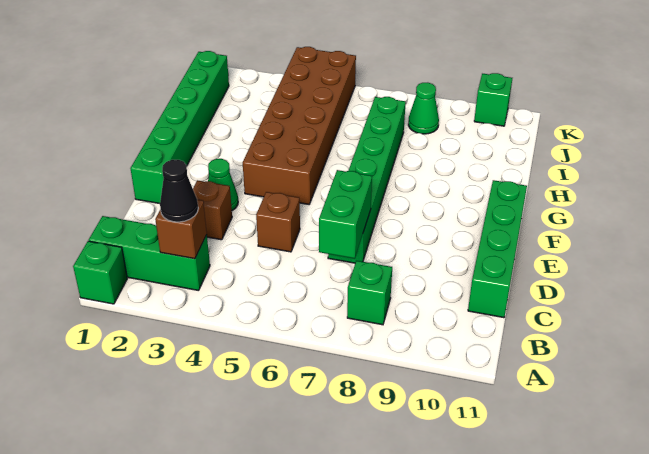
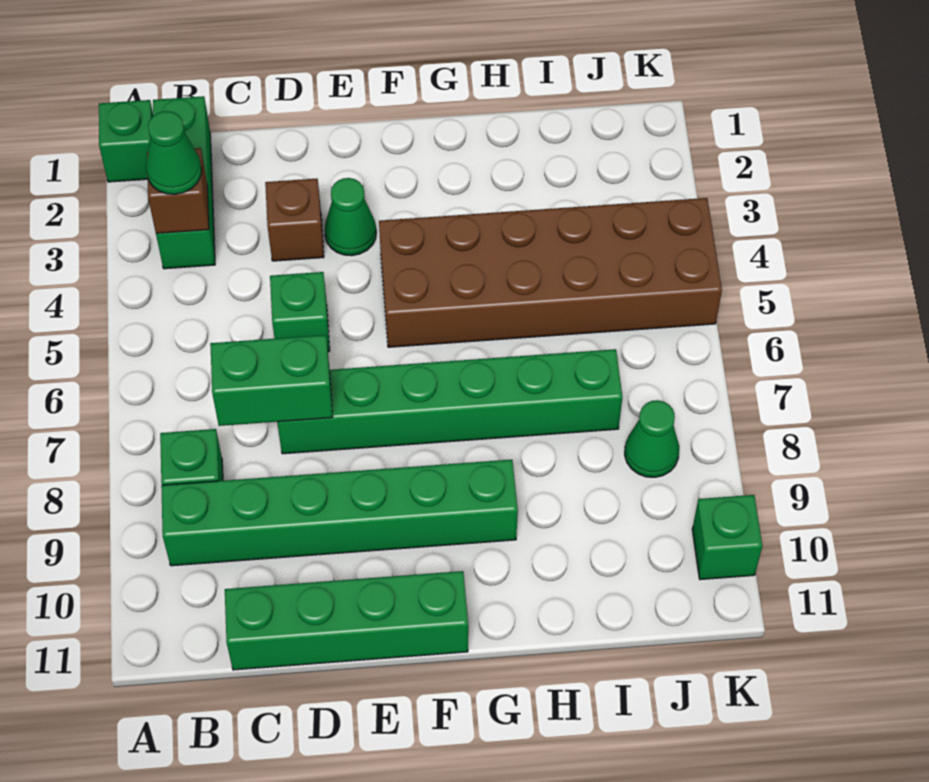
black 1x1 cone [160,160,198,222] -> green 1x1 cone [146,111,202,194]
brown 1x1 brick [256,192,300,252] -> green 1x1 brick [270,272,330,352]
green 1x6 brick [130,51,229,204] -> green 1x6 brick moved to [161,460,518,566]

